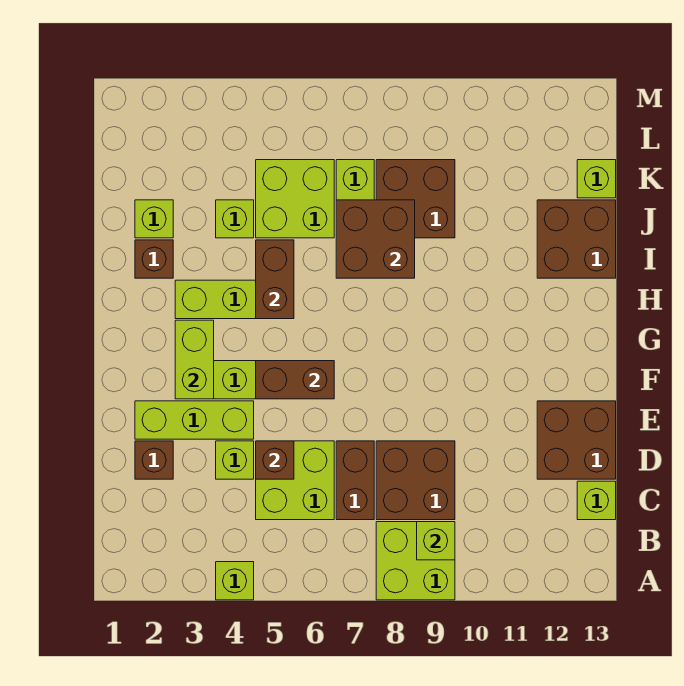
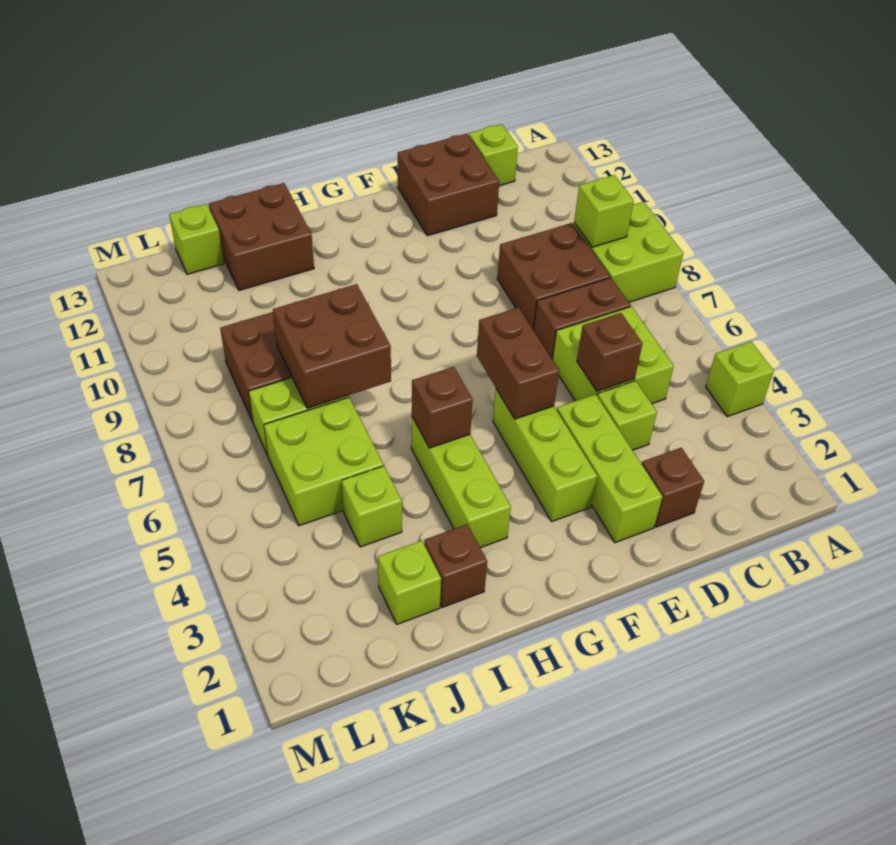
lime 1x2 brick [175,320,214,399] -> none
brown 1x2 brick [256,240,294,319] -> brown 1x1 brick [412,367,473,448]

